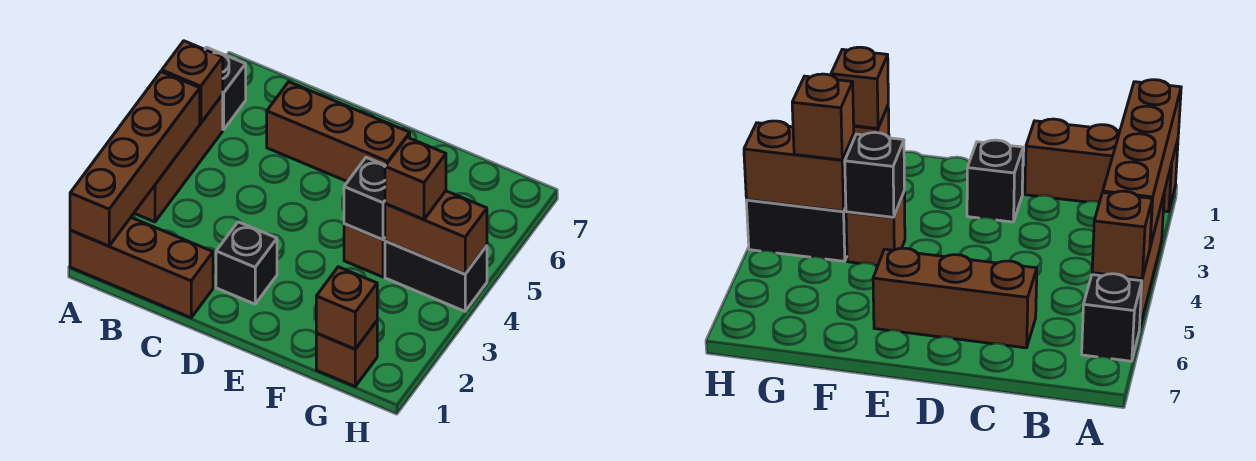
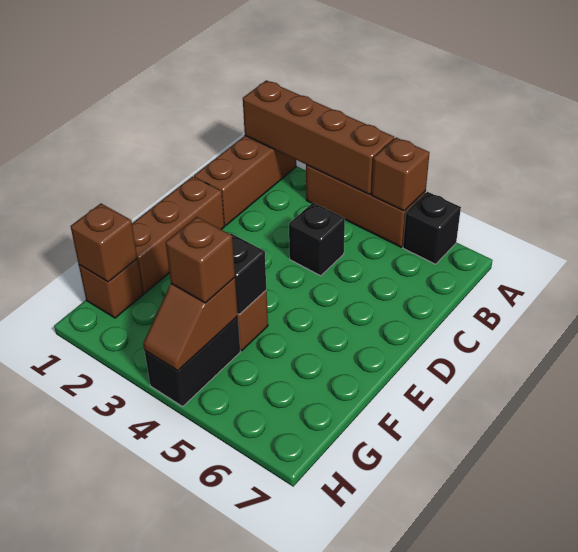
brown 1x3 brick [267,82,410,182] -> brown 1x3 brick moved to [132,176,224,293]
black 1x1 brick [216,222,277,304] -> black 1x1 brick moved to [289,203,345,276]
brown 1x2 brick [385,191,487,274] -> brown 1x2 slope [143,278,238,371]

